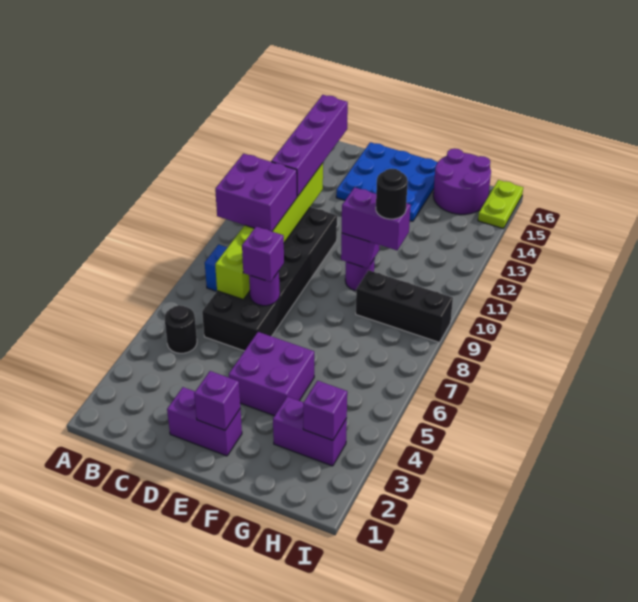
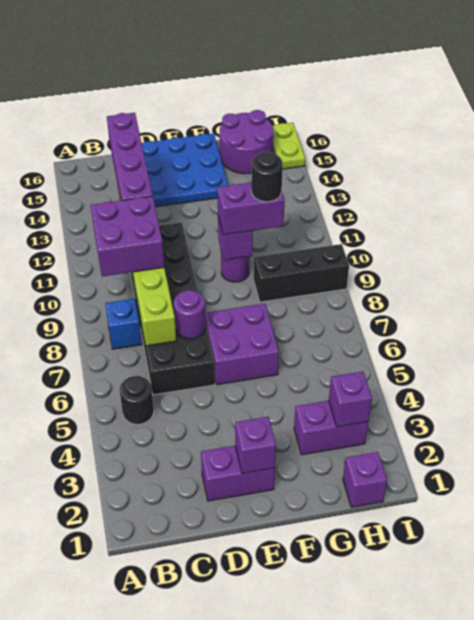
purple 1x1 brick [242,227,284,282] -> purple 1x1 brick moved to [343,452,387,507]
purple 2x2 brick [229,332,314,416] -> purple 2x2 brick moved to [205,304,279,385]

